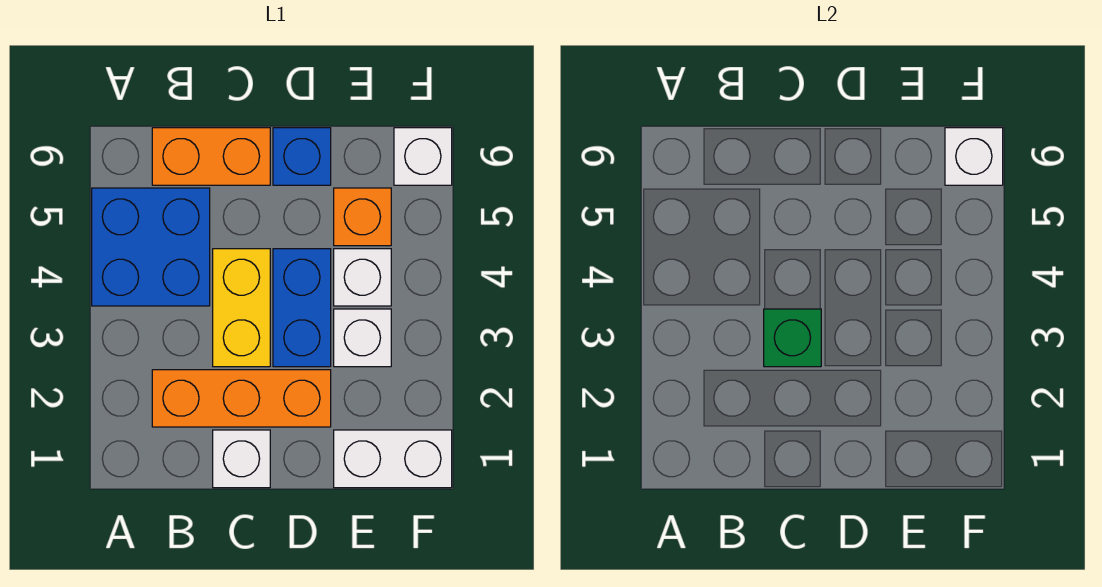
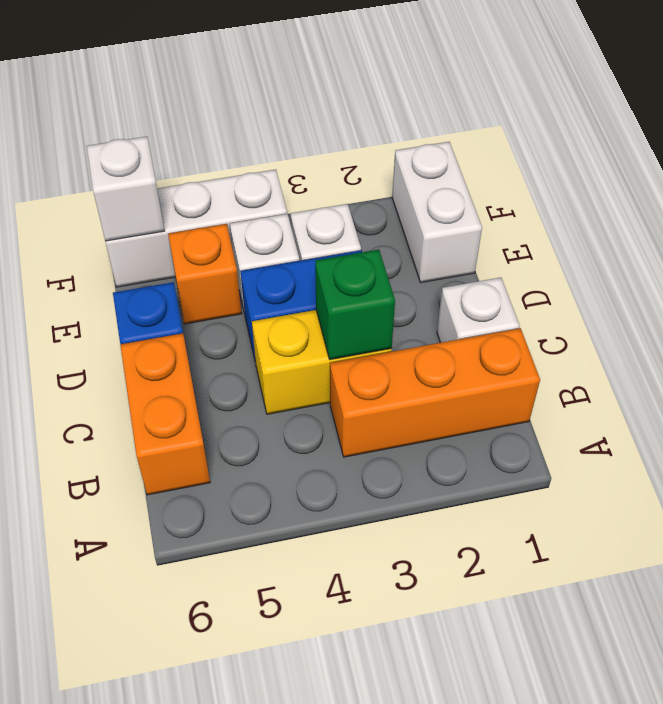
blue 2x2 brick [92,188,210,306] -> none
orange 1x3 brick [152,370,331,427] -> orange 1x3 brick turned to [330,328,540,457]
white 1x1 brick [394,128,452,185] -> white 1x3 brick [105,169,287,287]

